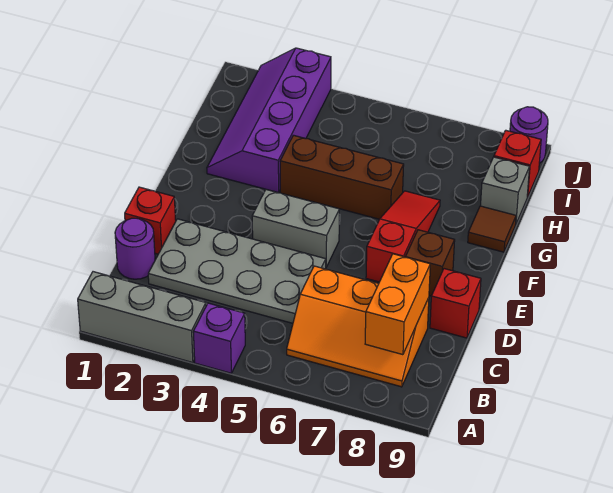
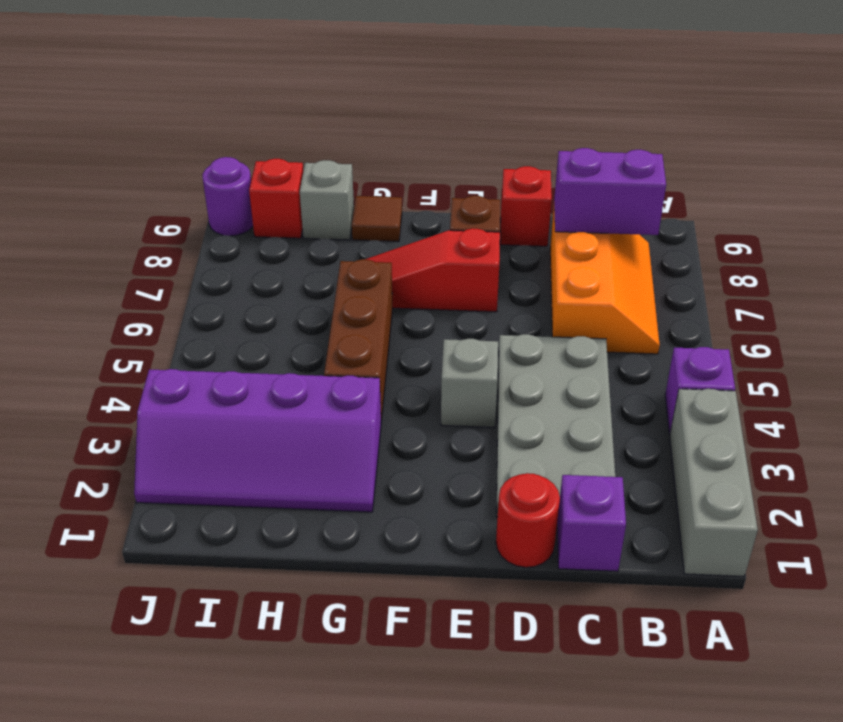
orange 1x2 brick [365,254,430,355] -> purple 1x2 brick [554,148,666,235]
purple 1x1 round brick [115,218,155,279] -> purple 1x1 brick [557,475,626,571]
red 1x1 brick [125,187,176,254] -> red 1x1 round brick [496,473,560,567]
grey 1x2 brick [252,190,339,267] -> grey 1x1 brick [441,339,498,428]

